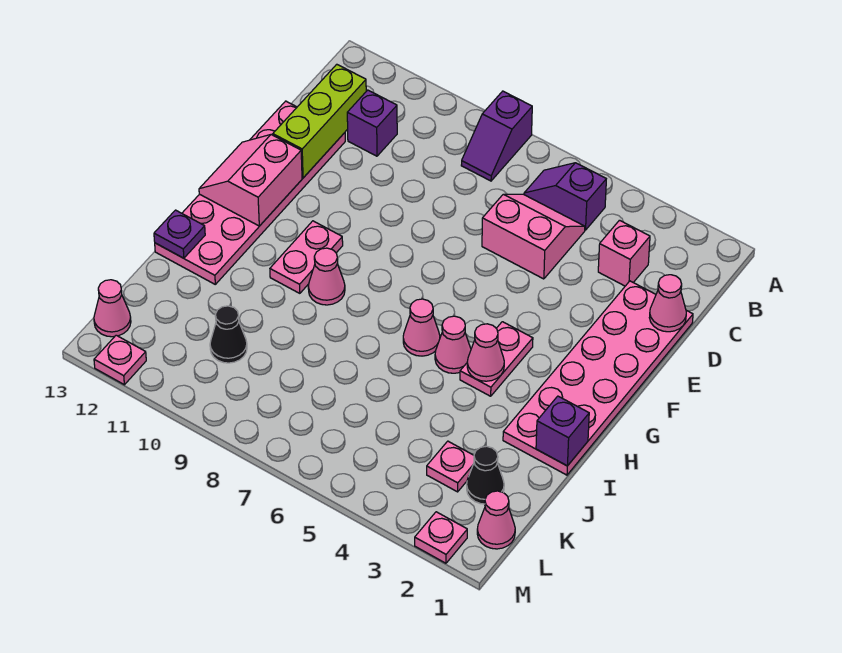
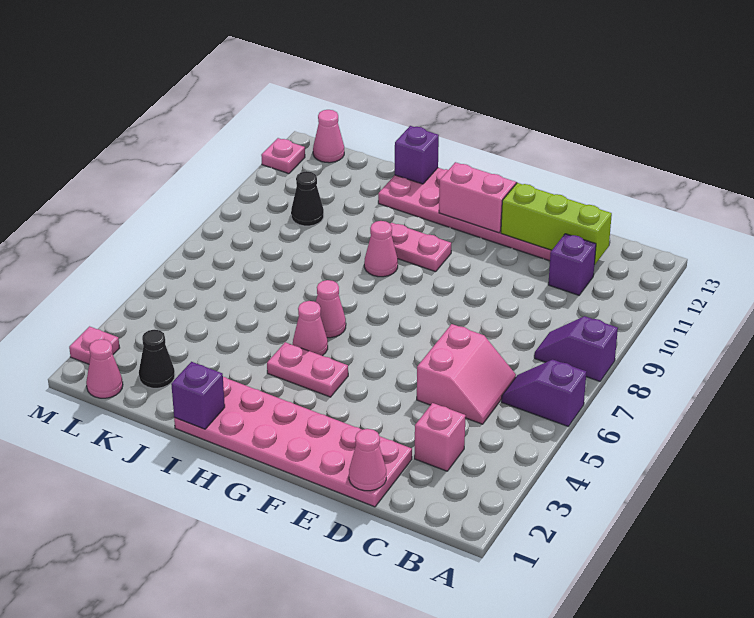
purple 1x2 slope [524,163,606,230] -> purple 1x2 slope turned to [501,360,586,426]
pink 1x1 cone [467,324,504,381] -> none
purple 1x1 plate [154,210,205,258] -> purple 1x1 brick [395,126,439,184]
pink 1x1 plate [427,441,474,492] -> none

